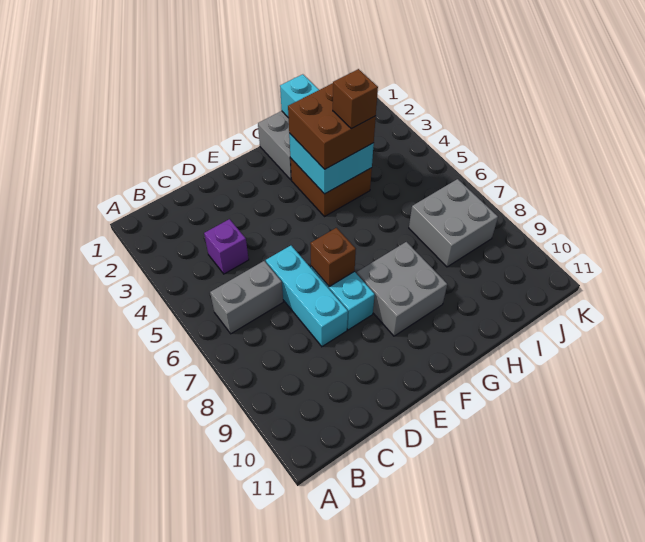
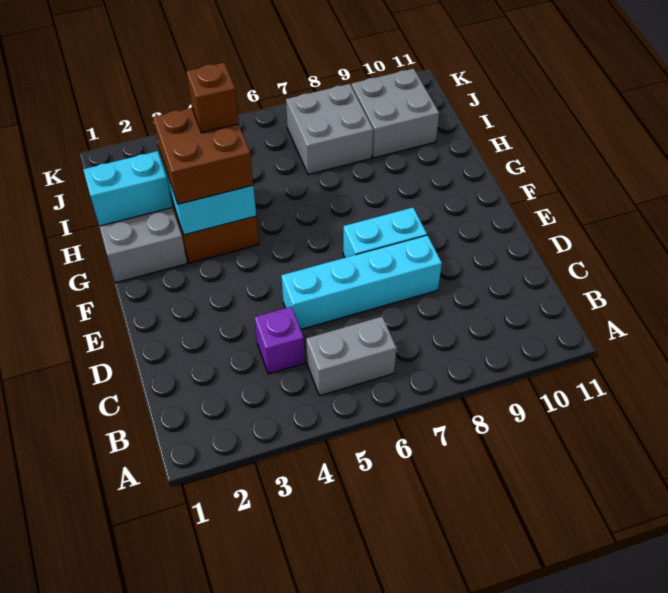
grey 1x2 brick [210,261,283,334] -> grey 1x2 brick turned to [306,317,396,396]
cyan 1x3 brick [266,246,348,347] -> cyan 1x4 brick [281,235,442,329]
brown 1x1 brick [310,228,356,287] -> none
grey 2x2 brick [357,242,447,336] -> grey 2x2 brick moved to [351,69,439,158]

